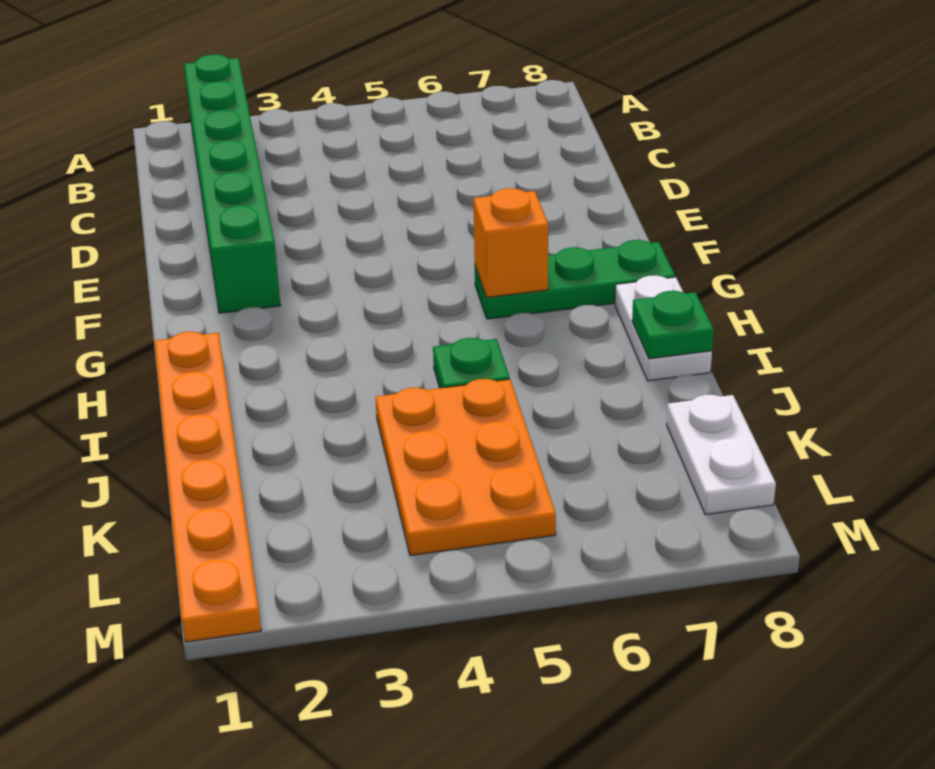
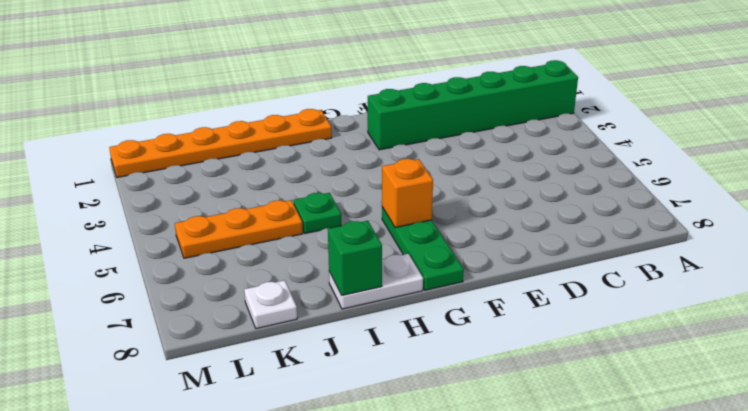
green 1x1 plate [632,291,714,359] -> green 1x1 brick [328,221,382,295]
orange 2x3 plate [375,379,556,556] -> orange 1x3 plate [175,200,303,258]
white 1x2 plate [667,395,776,515] -> white 1x1 plate [244,280,297,329]

